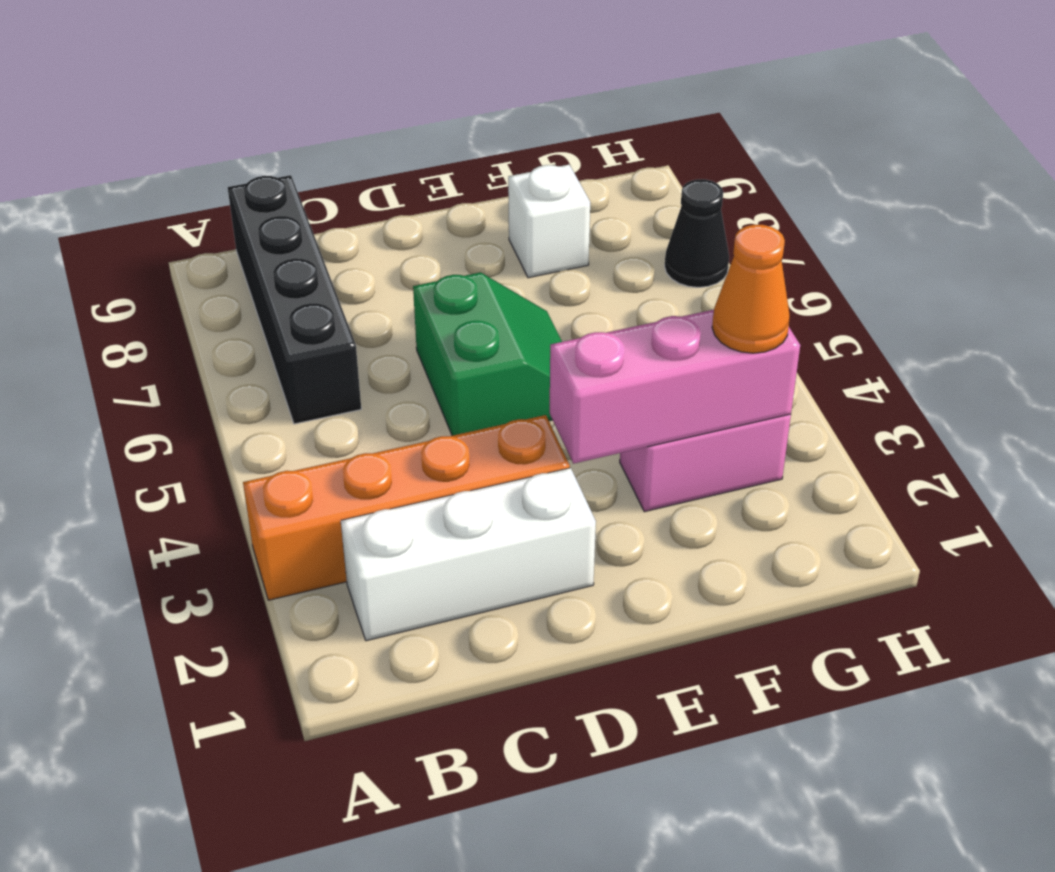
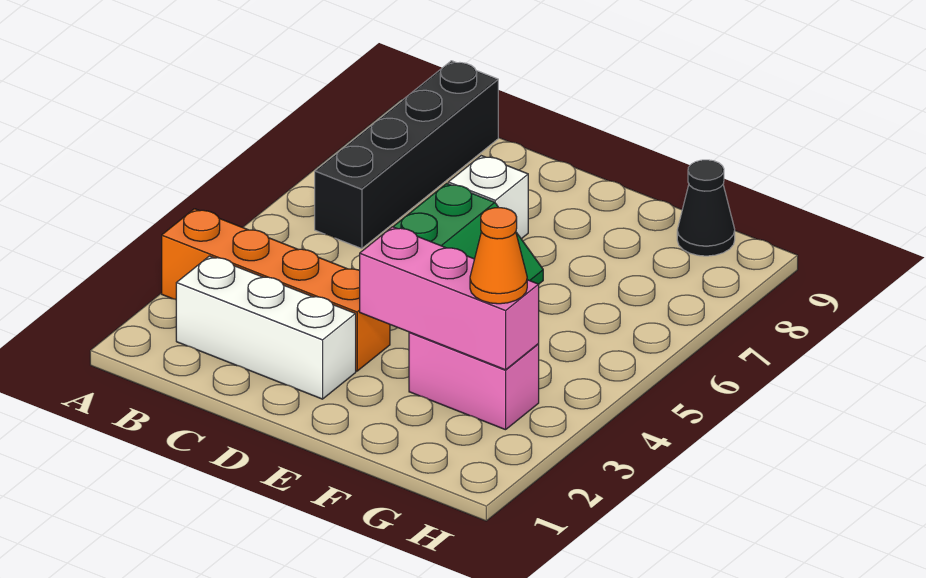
white 1x1 brick [508,165,590,278] -> white 1x1 brick moved to [448,156,528,239]
black 1x1 cone [665,179,729,287] -> black 1x1 cone moved to [677,160,735,256]

